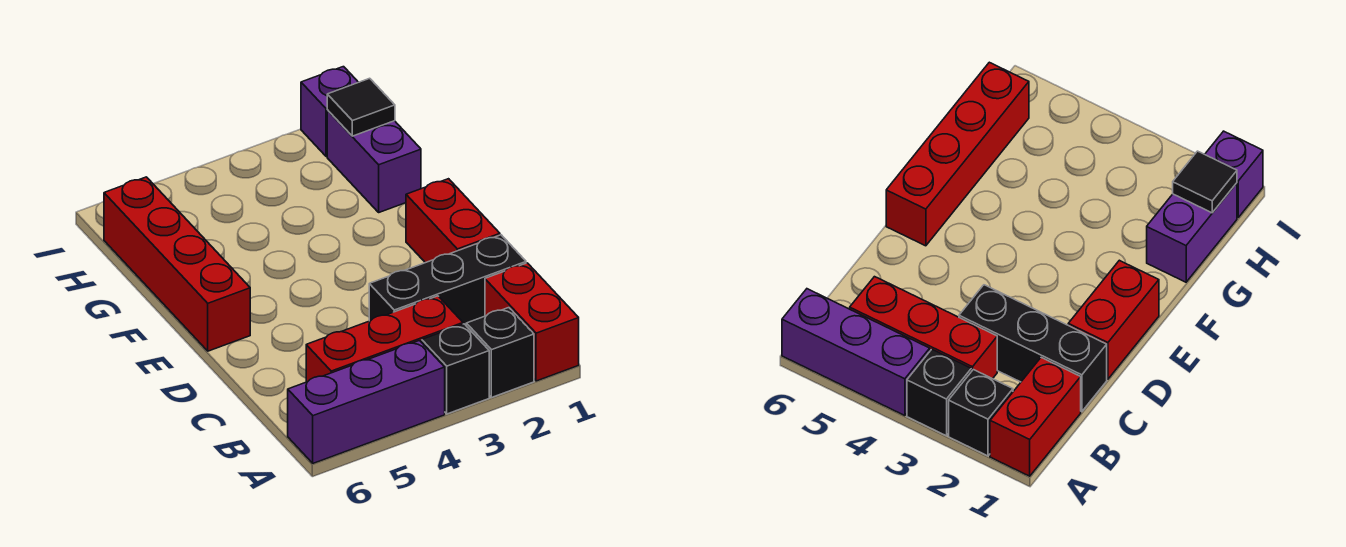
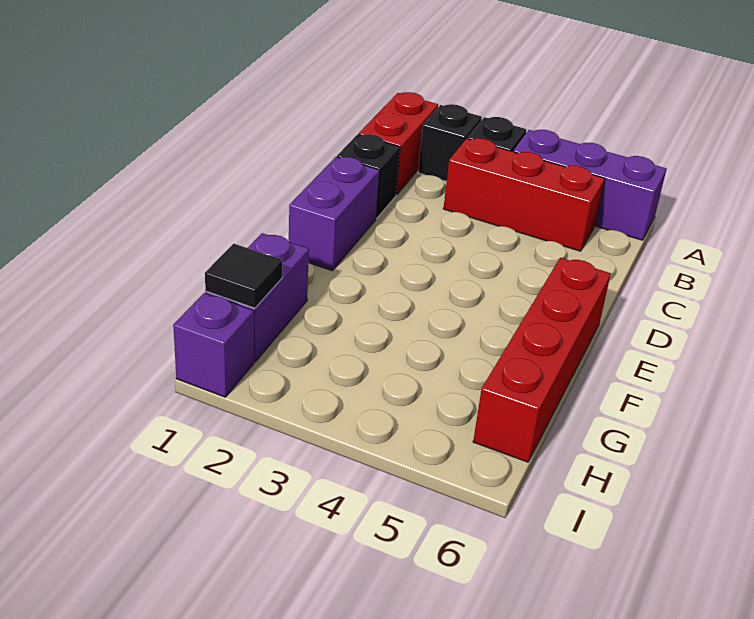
black 1x3 brick [369,235,526,325] -> black 1x1 brick [337,134,400,218]
red 1x2 brick [406,179,500,263] -> purple 1x2 brick [289,157,379,271]

